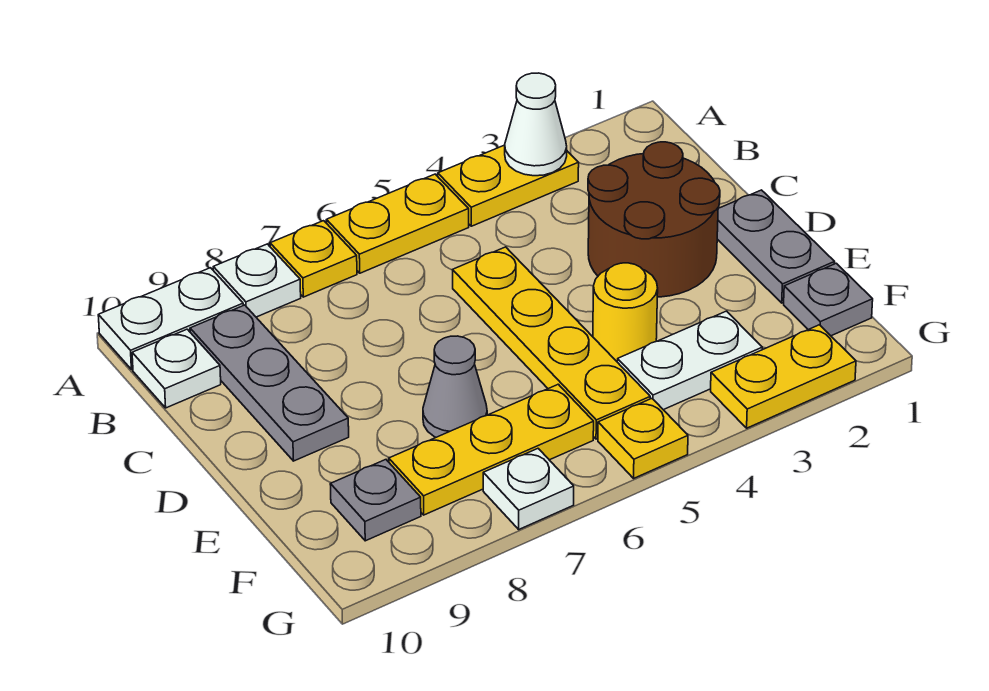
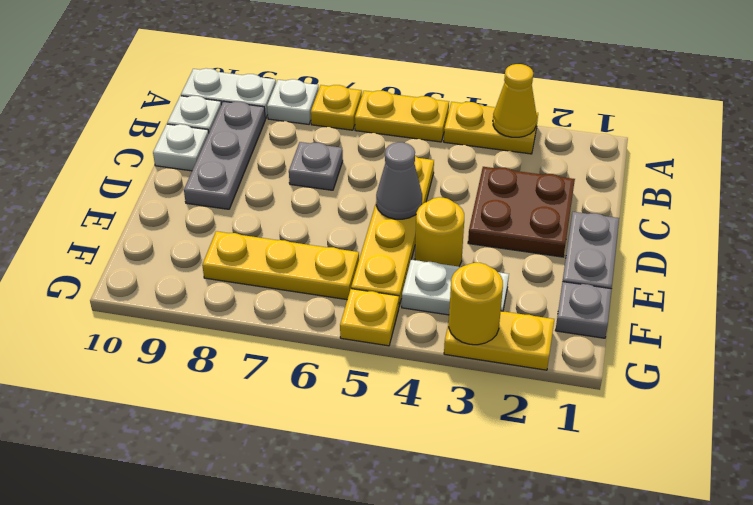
white 1x1 cone [505,73,567,176] -> yellow 1x1 cone [493,64,537,137]
brown 2x2 round brick [588,142,720,297] -> brown 2x2 plate [468,167,575,257]
grey 1x1 cone [423,336,487,437] -> grey 1x1 cone moved to [376,142,422,219]
grey 1x1 plate [330,460,421,541] -> grey 1x1 plate moved to [289,142,343,190]
none -> yellow 1x1 round brick [449,263,503,345]
white 1x1 plate [483,449,574,529] -> white 1x1 plate moved to [153,124,209,171]

